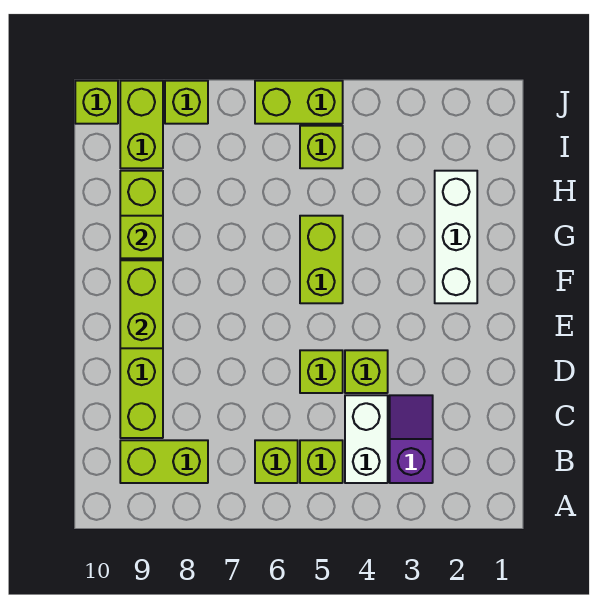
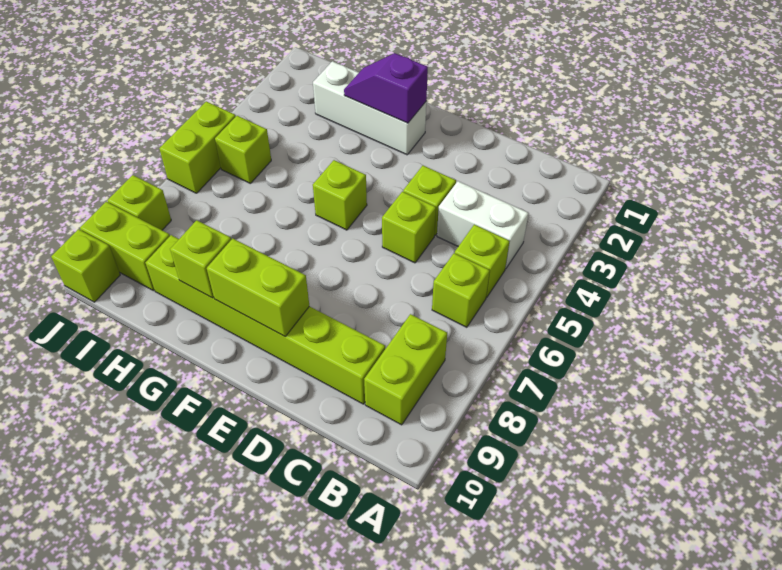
purple 1x2 slope [390,395,433,483] -> purple 1x2 slope moved to [344,53,428,123]
lime 1x2 brick [300,216,343,303] -> lime 1x1 brick [313,160,367,230]

